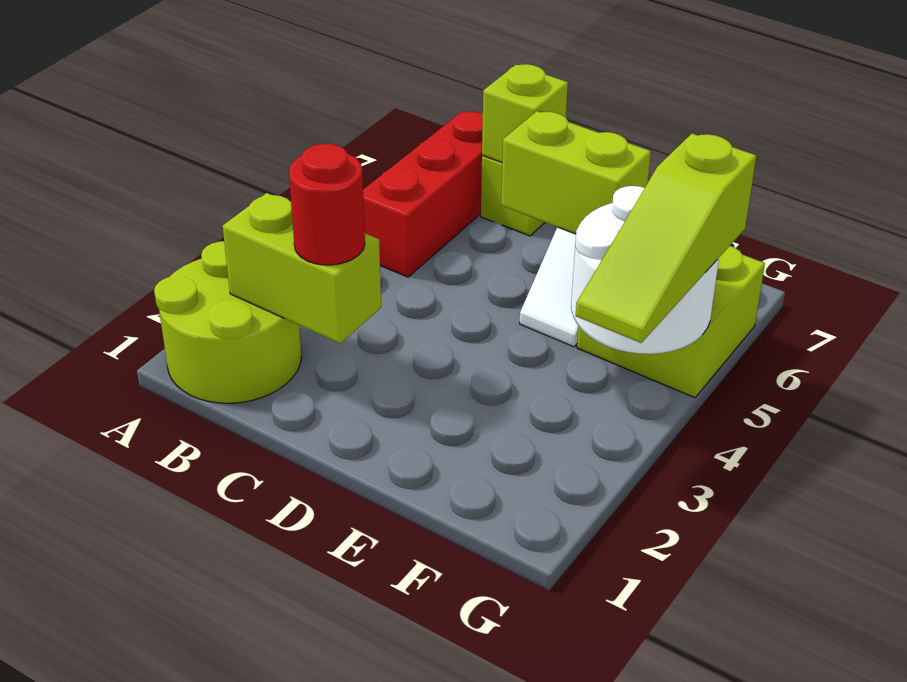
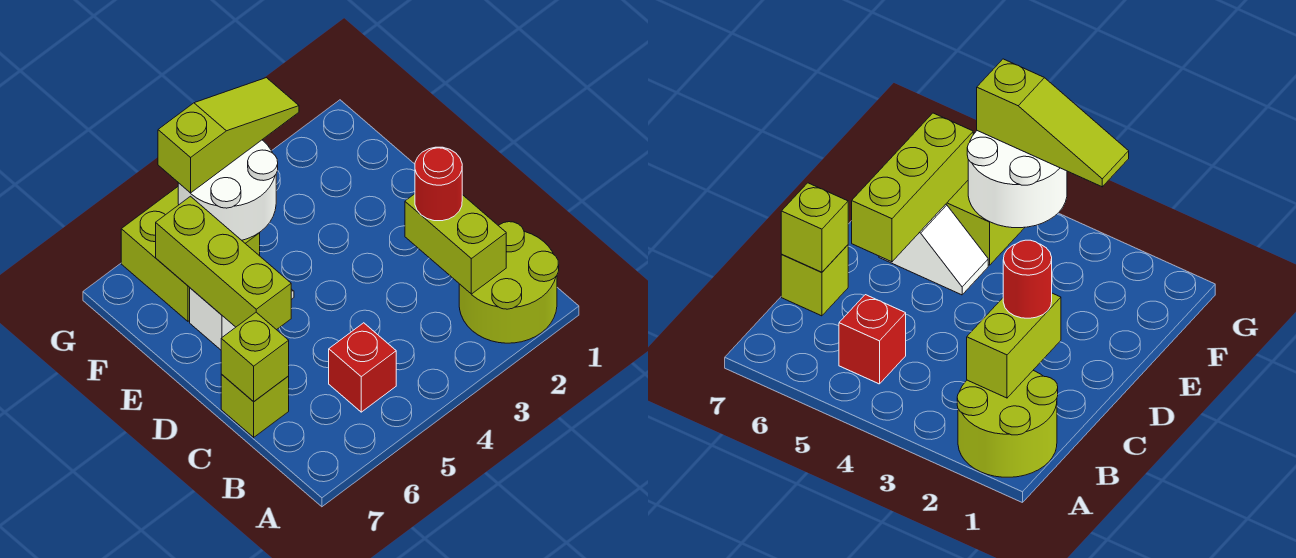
red 1x3 brick [363,111,483,277] -> red 1x1 brick [329,323,396,412]
lime 1x2 brick [501,111,651,234] -> lime 1x3 brick [156,196,291,330]

